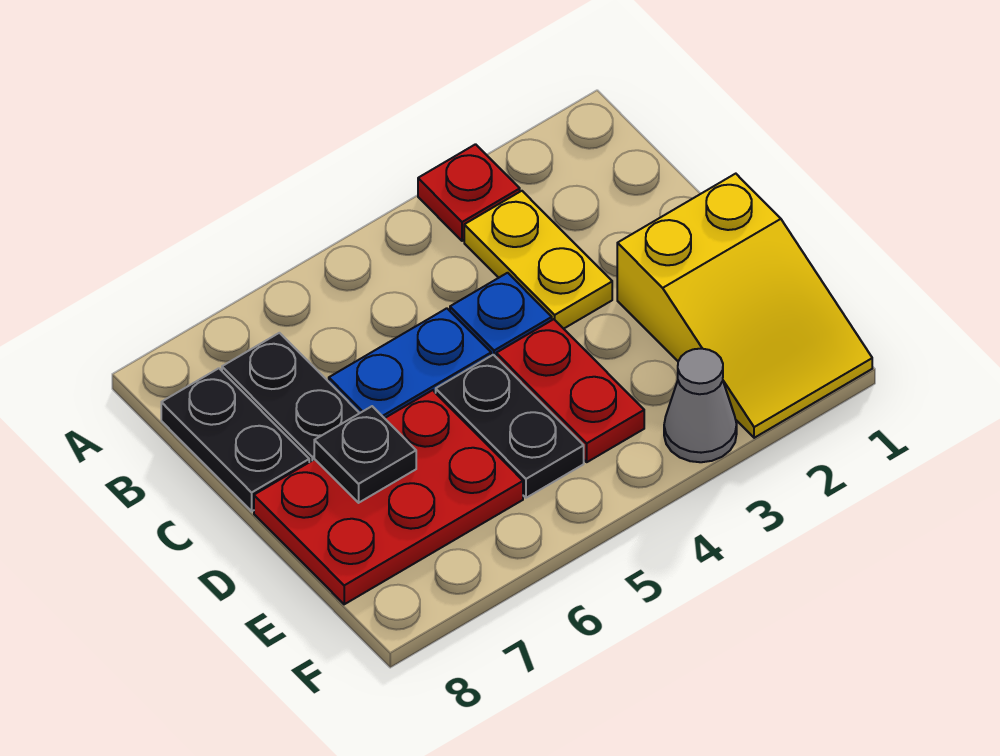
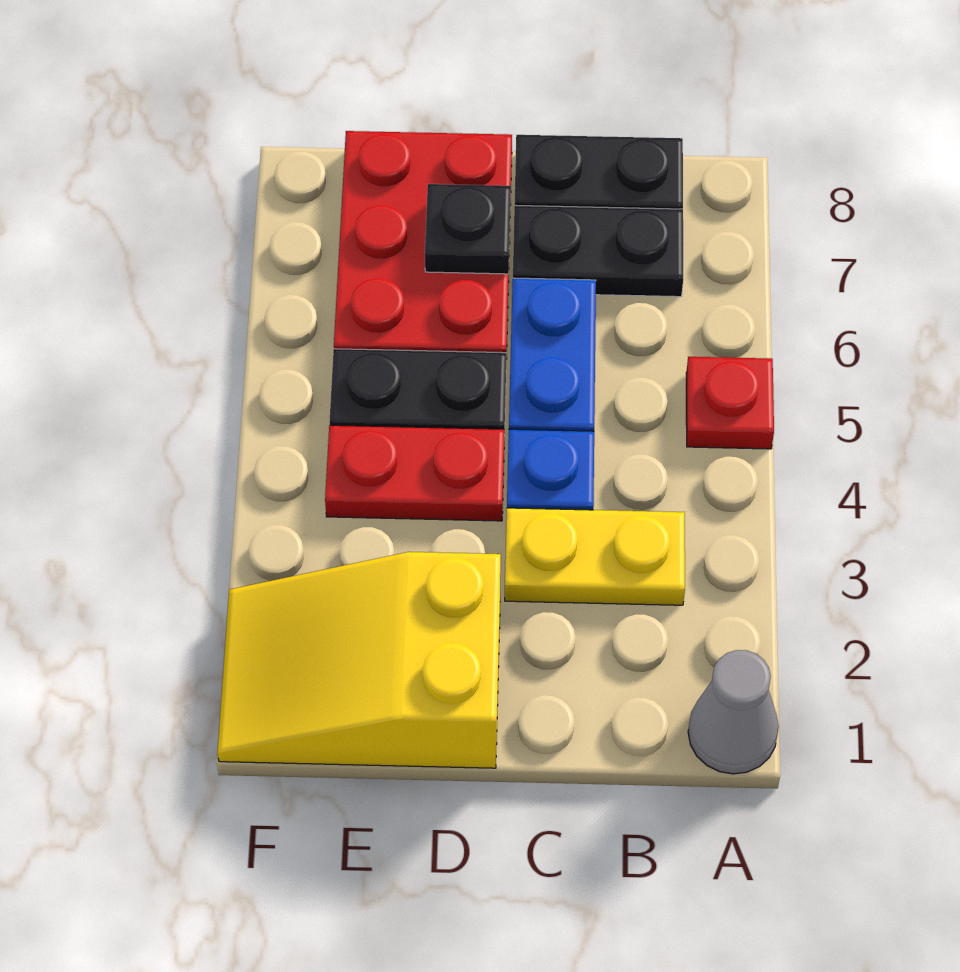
red 1x1 plate [418,144,520,241] -> red 1x1 plate moved to [686,357,774,449]
grey 1x1 cone [664,349,737,462] -> grey 1x1 cone moved to [688,650,779,774]

